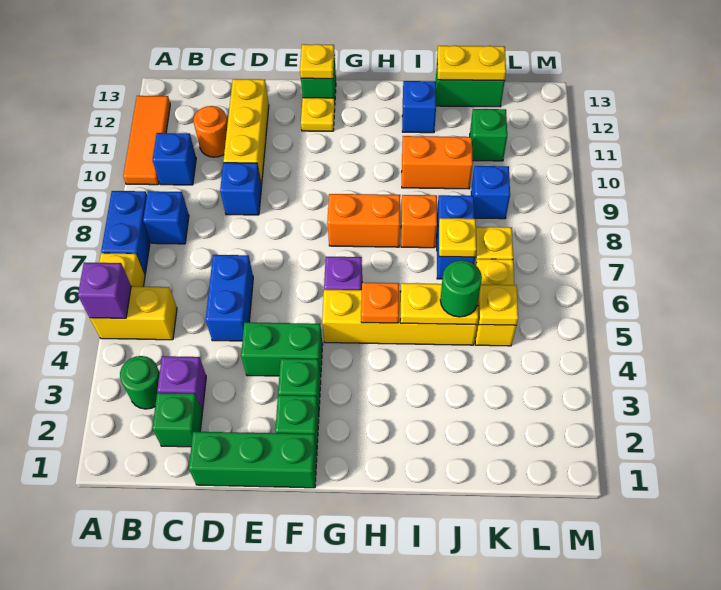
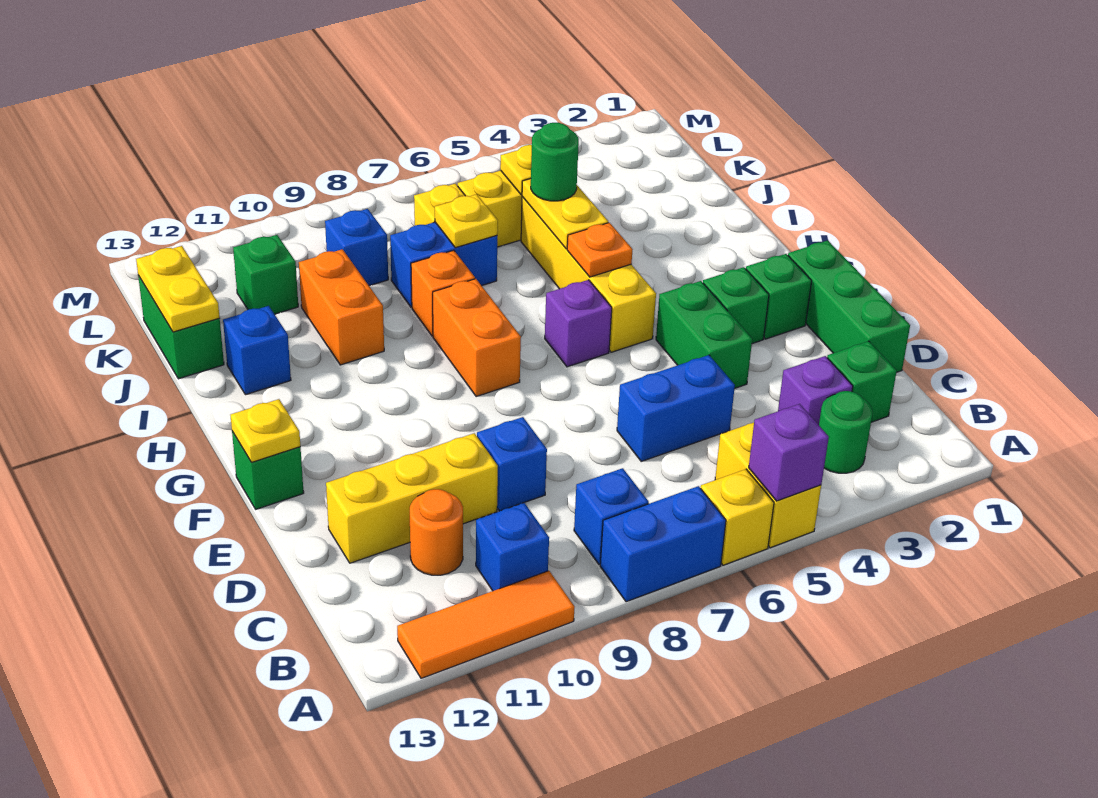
yellow 1x1 plate [301,98,335,131] -> none

